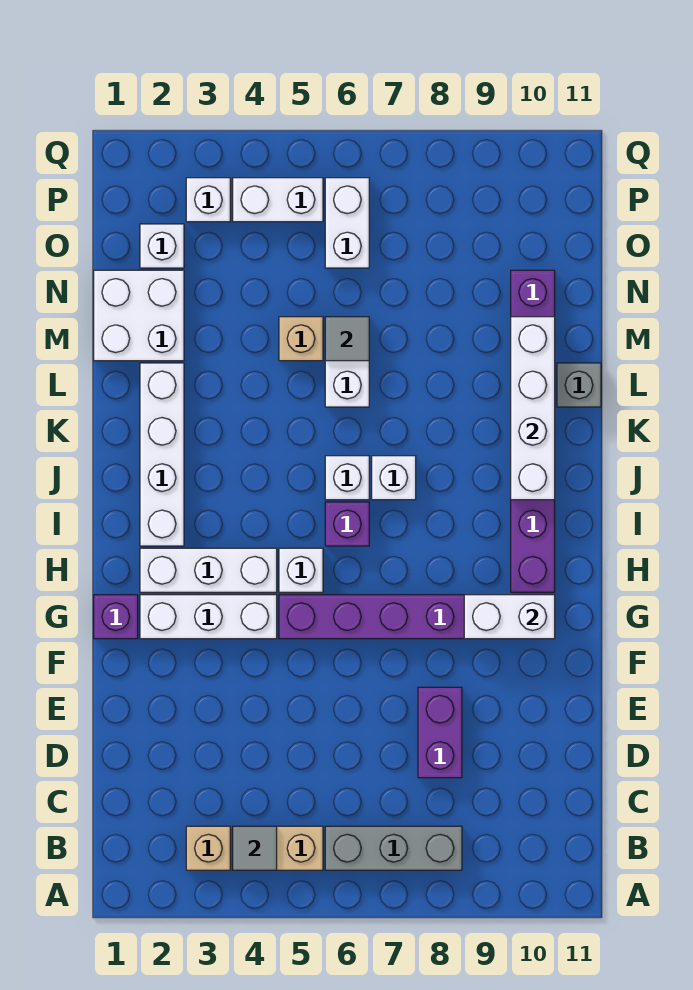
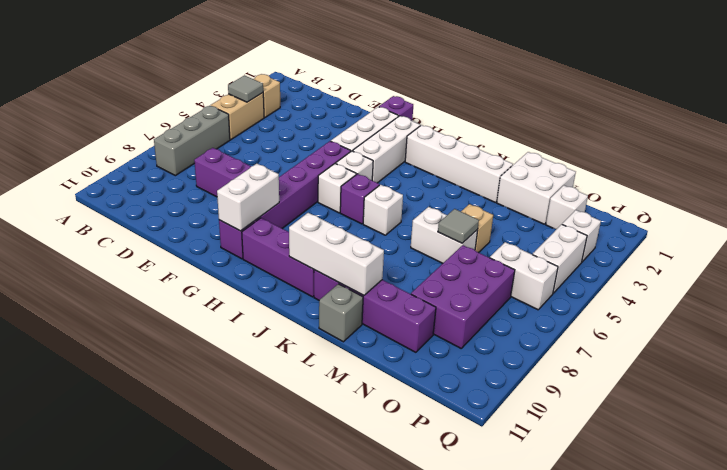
white 1x1 brick [372,456,416,500] -> white 1x1 brick moved to [318,163,356,213]
white 1x4 brick [511,317,555,500] -> white 1x3 brick [289,213,384,295]
none -> purple 2x3 brick [411,245,515,348]

